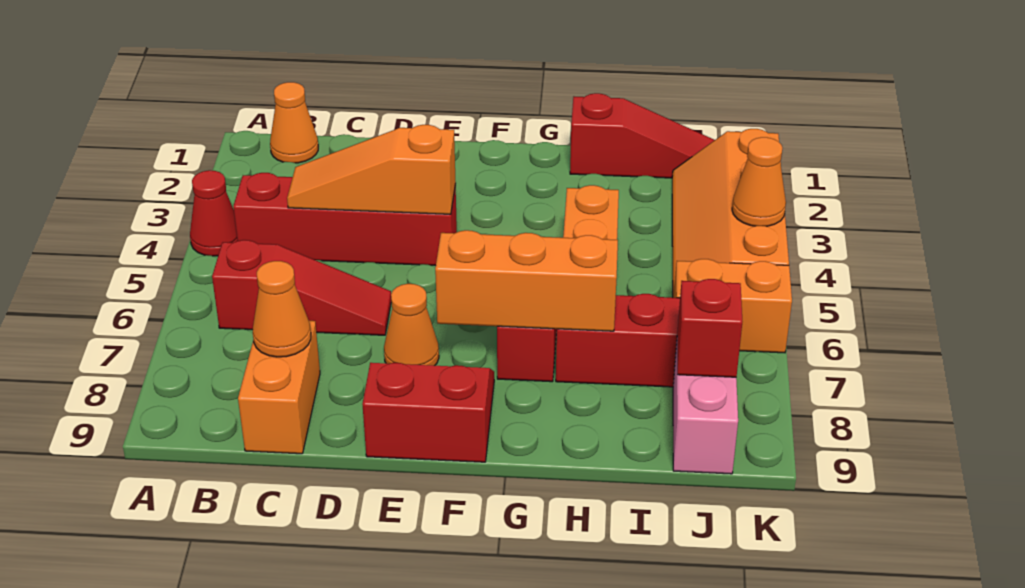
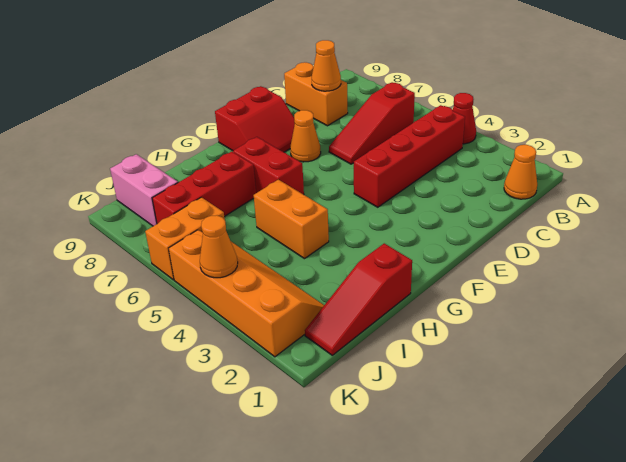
orange 1x3 slope [287,125,456,214] -> none
orange 1x3 brick [435,230,618,331] -> none
red 1x1 brick [677,279,742,377] -> none

